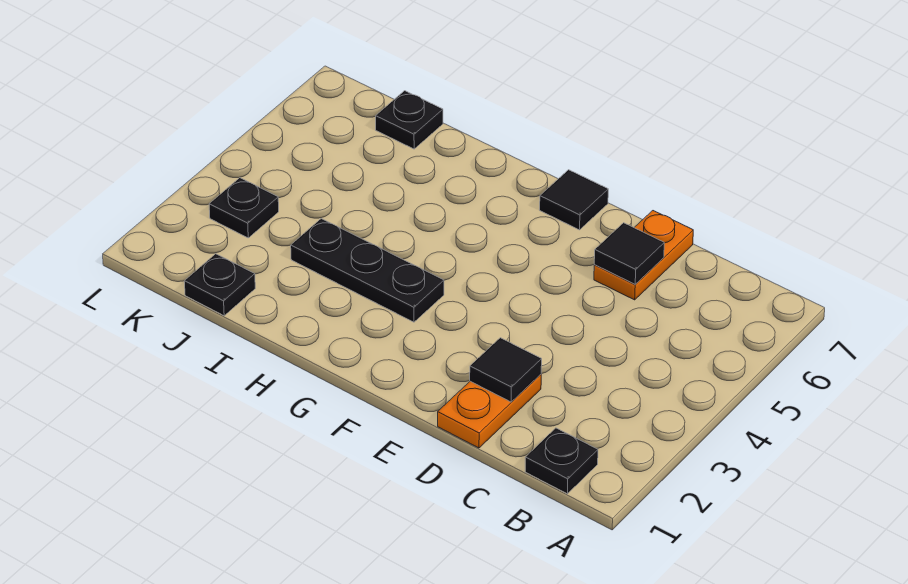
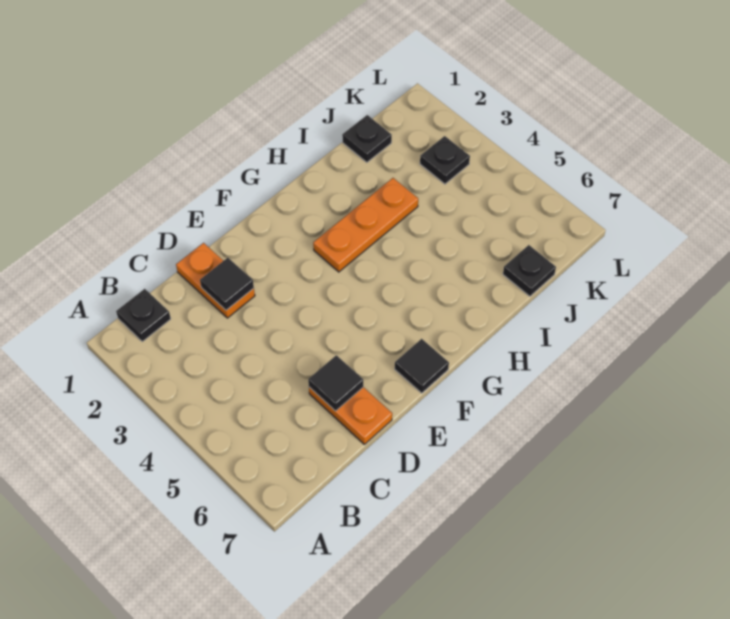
black 1x3 plate [291,219,444,322] -> orange 1x3 plate [313,178,418,272]

